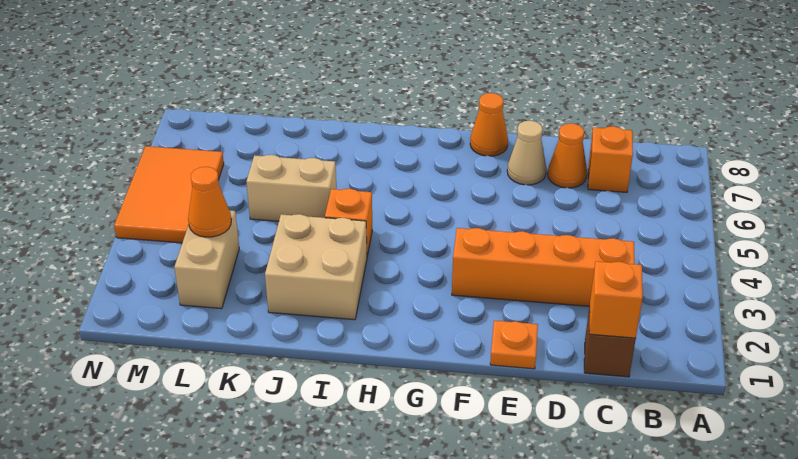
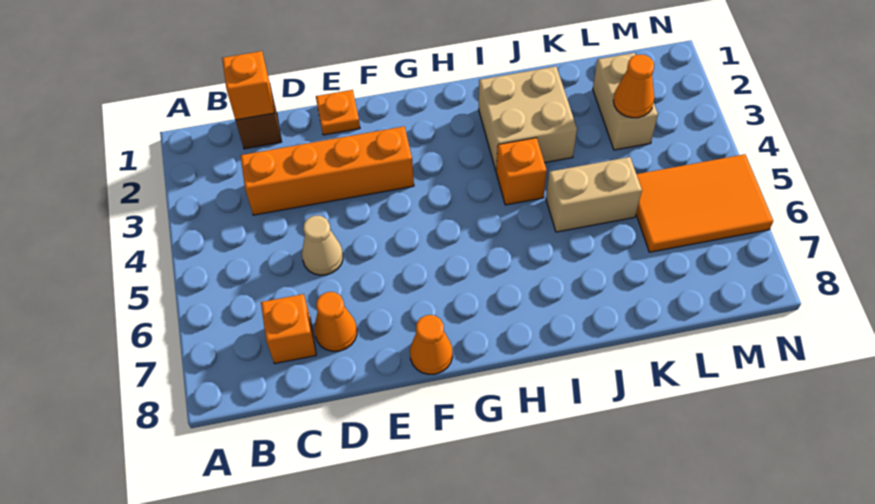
tan 1x1 cone [507,121,546,185] -> tan 1x1 cone moved to [302,216,343,275]
orange 2x3 tile [114,146,224,243] -> orange 2x3 tile turned to [636,154,773,252]

